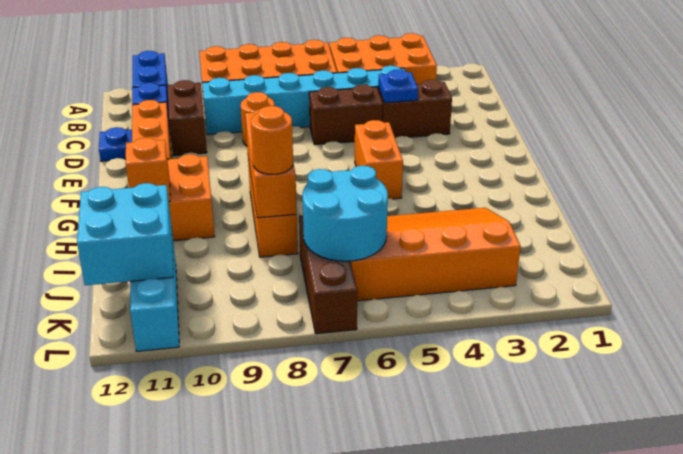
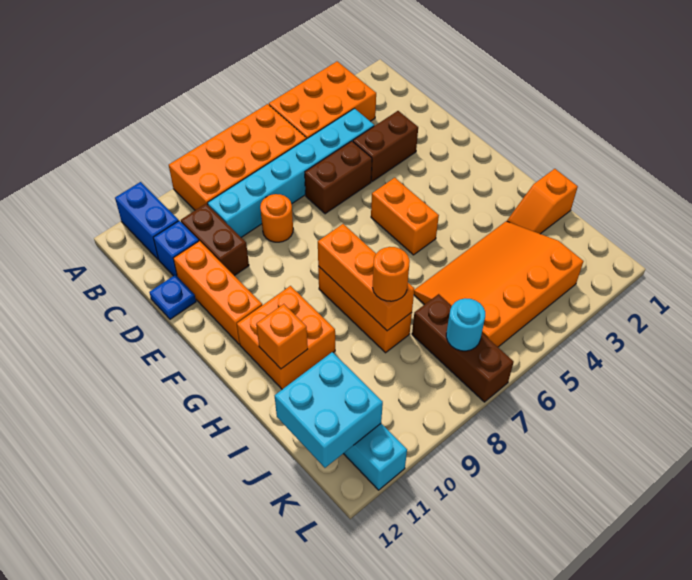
blue 1x1 plate [378,70,418,103] -> none
none -> orange 1x2 slope [507,169,578,234]
cyan 2x2 round brick [302,166,388,261] -> cyan 1x1 round brick [446,298,485,351]

